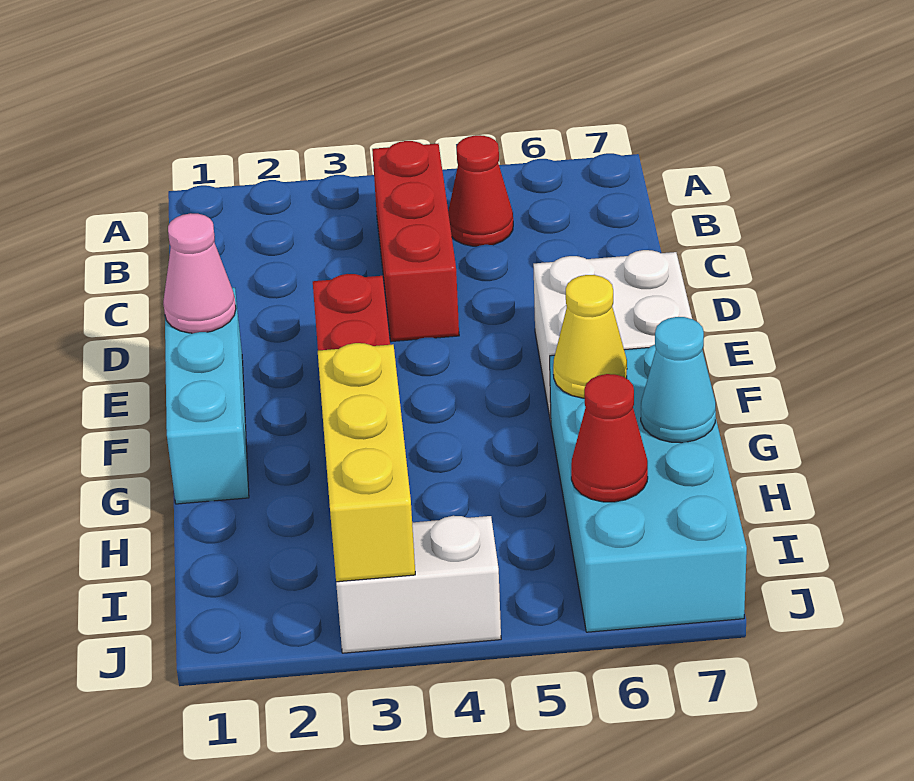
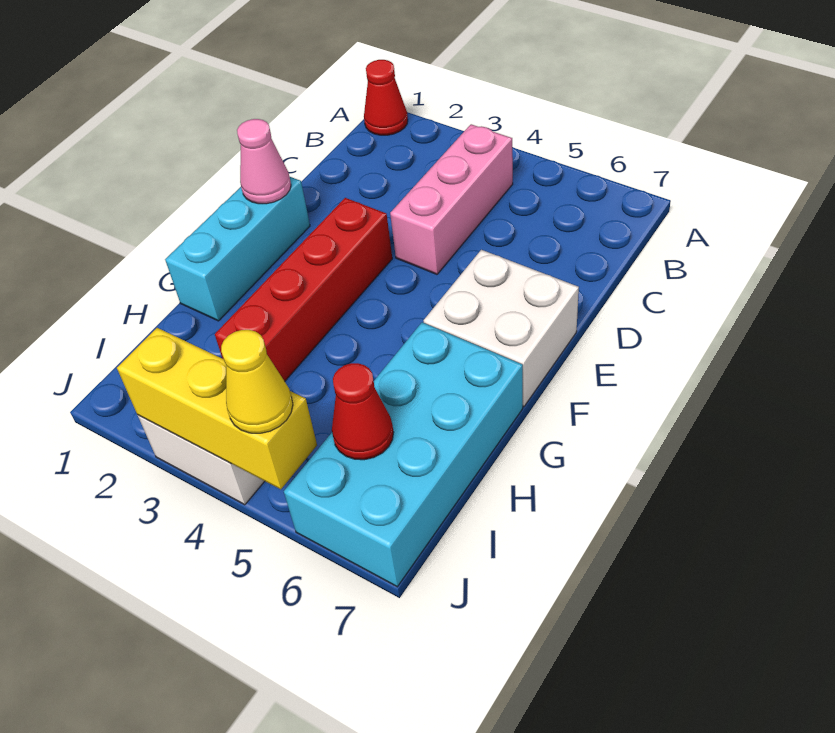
red 1x3 brick [372,141,459,342] -> pink 1x3 brick [390,124,513,274]
red 1x1 cone [448,135,513,246] -> red 1x1 cone moved to [364,60,408,135]
yellow 1x1 cone [553,275,627,398] -> yellow 1x1 cone moved to [221,330,293,433]
yellow 1x3 brick [318,343,415,582] -> yellow 1x3 brick turned to [117,328,317,489]
cyan 1x1 cone [641,317,716,443] -> none

